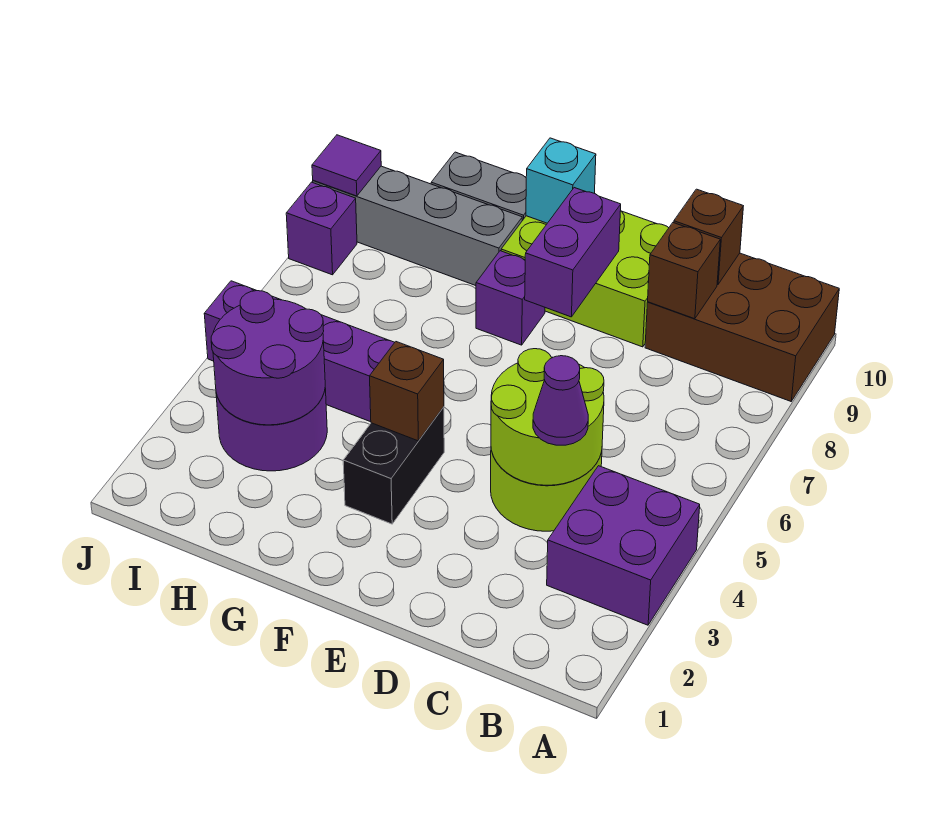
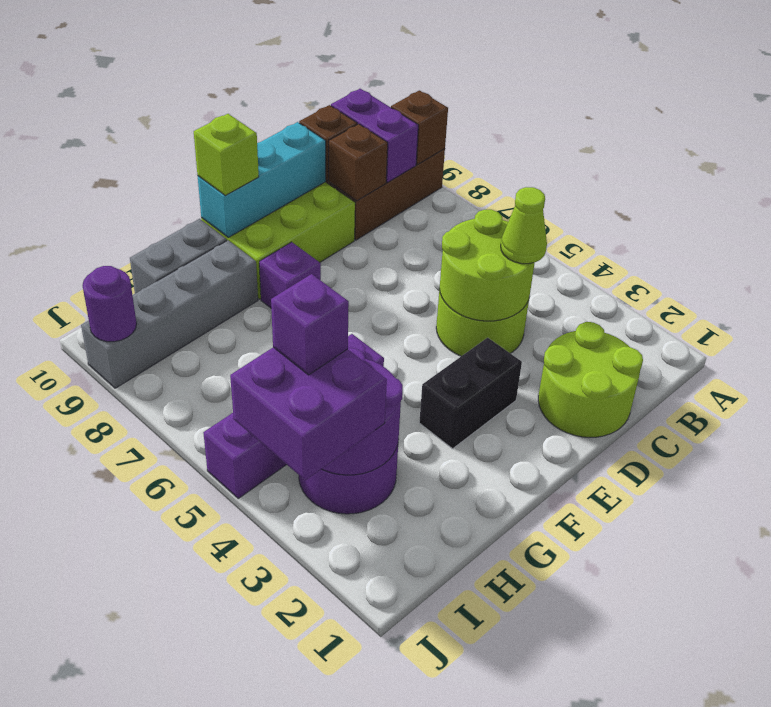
purple 2x2 brick [547,466,700,625] -> purple 2x2 brick moved to [230,347,387,480]
none -> lime 2x2 round brick [538,322,643,437]
purple 1x1 cone [533,356,588,445] -> lime 1x1 cone [501,187,547,264]
purple 1x2 brick [525,188,621,317] -> purple 1x2 brick moved to [331,89,418,182]
black 1x2 brick [343,407,444,524] -> black 1x2 brick turned to [419,338,522,449]
brown 1x1 brick [370,342,444,441] -> brown 1x1 brick moved to [391,90,448,165]
cyan 1x1 brick [526,138,596,223] -> cyan 1x3 brick [198,122,326,237]
none -> lime 1x1 brick [194,114,259,195]
purple 1x1 brick [286,182,357,275] -> purple 1x1 brick moved to [271,274,349,375]
purple 1x1 tile [312,135,381,196] -> purple 1x1 round brick [82,266,137,342]

